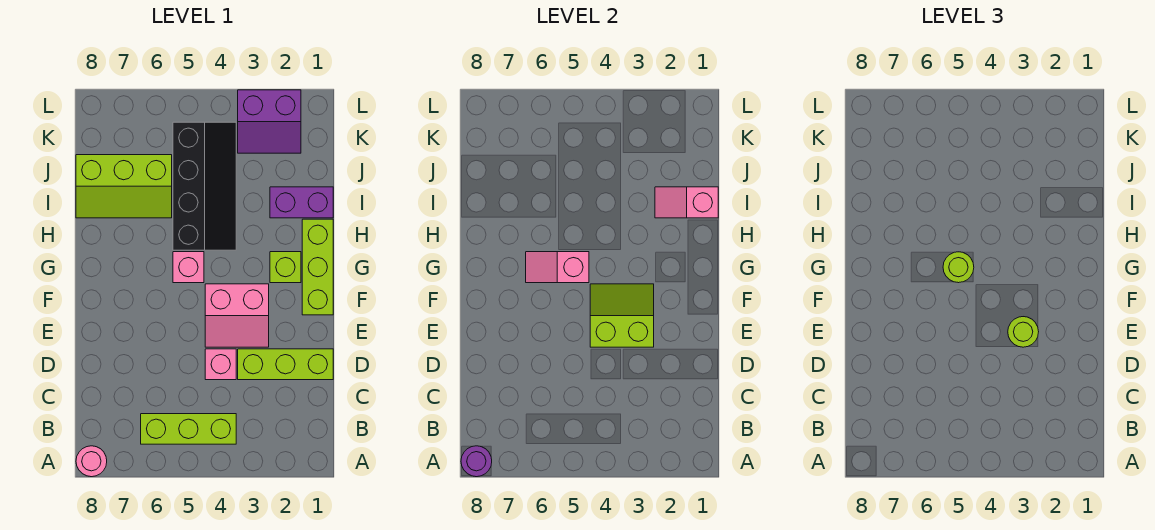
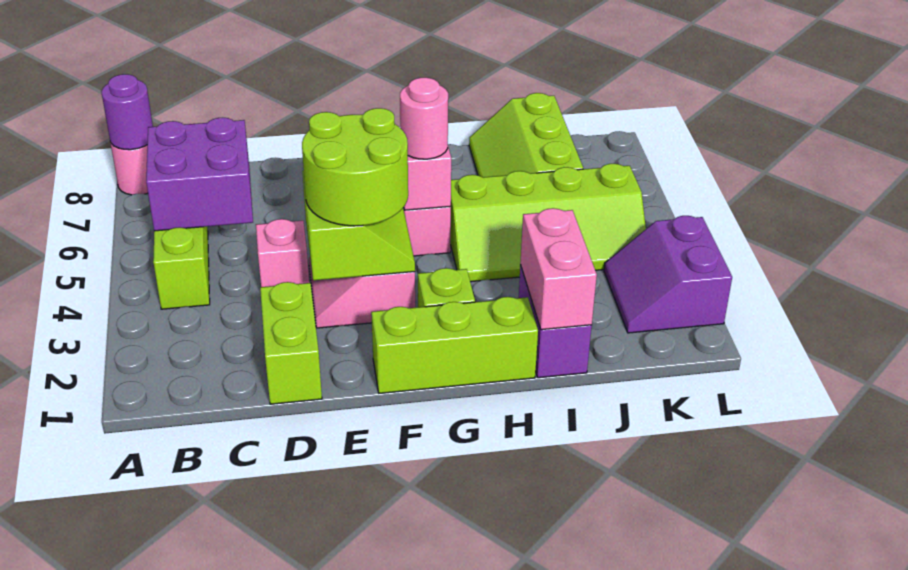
none -> purple 2x2 brick [146,118,253,231]
lime 1x3 brick [238,349,333,380] -> lime 1x2 brick [260,282,322,404]
lime 1x1 round brick [1008,317,1039,347] -> lime 2x2 round brick [302,108,408,226]
lime 1x1 round brick [943,252,974,283] -> pink 1x1 round brick [400,78,448,159]
black 2x4 slope [173,122,236,250] -> lime 2x4 slope [450,164,646,282]
pink 1x2 slope [655,187,718,218] -> pink 1x2 brick [520,208,597,330]

